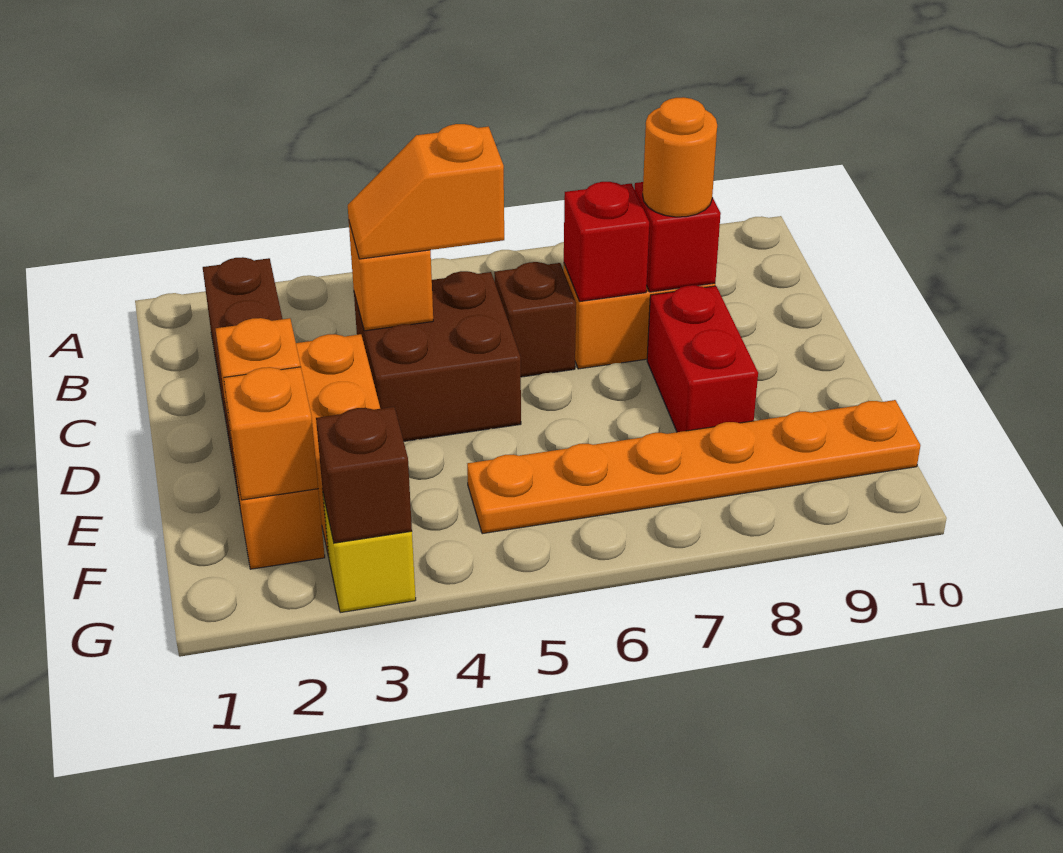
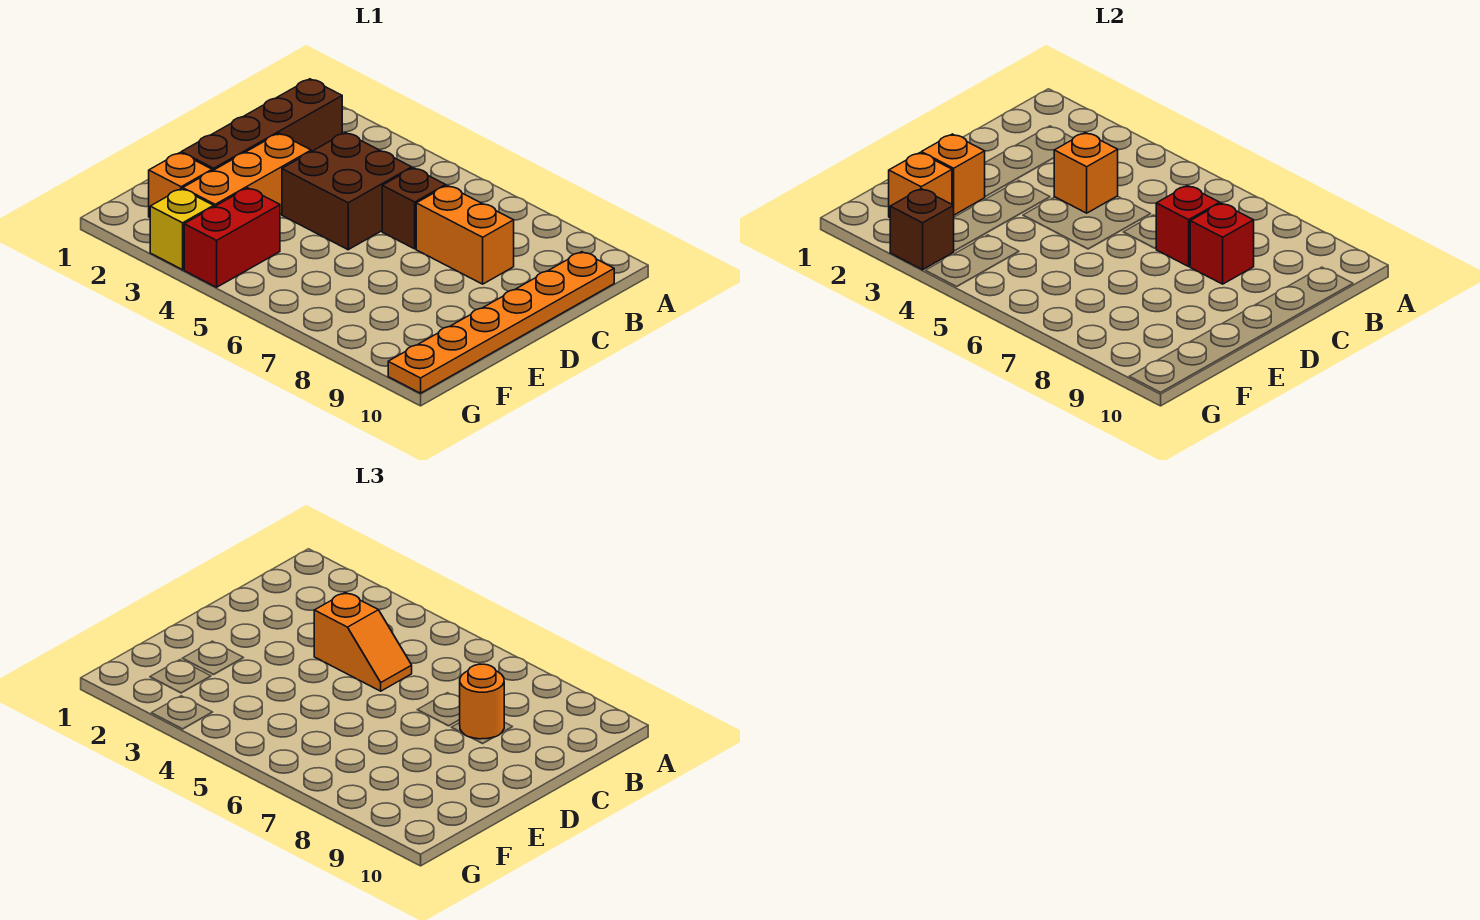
orange 1x2 slope [348,124,504,259] -> orange 1x2 slope turned to [314,593,412,691]
red 1x2 brick [647,285,758,432] -> red 1x2 brick moved to [184,188,280,287]
orange 1x6 plate [467,400,920,534] -> orange 1x6 plate turned to [388,252,614,393]

